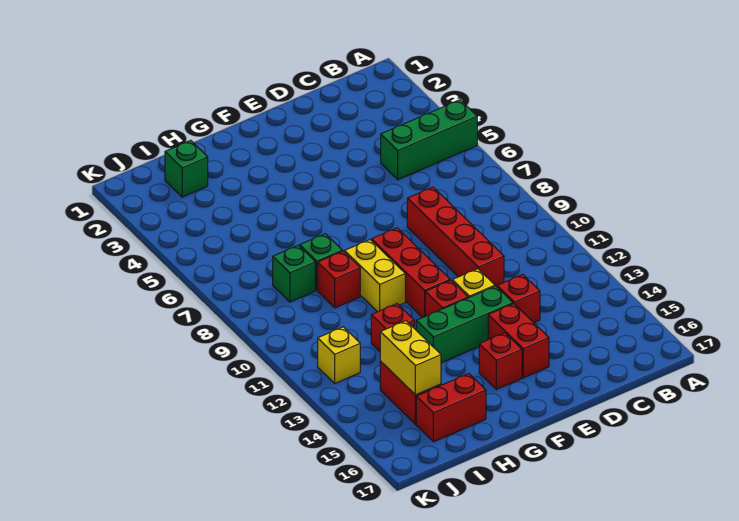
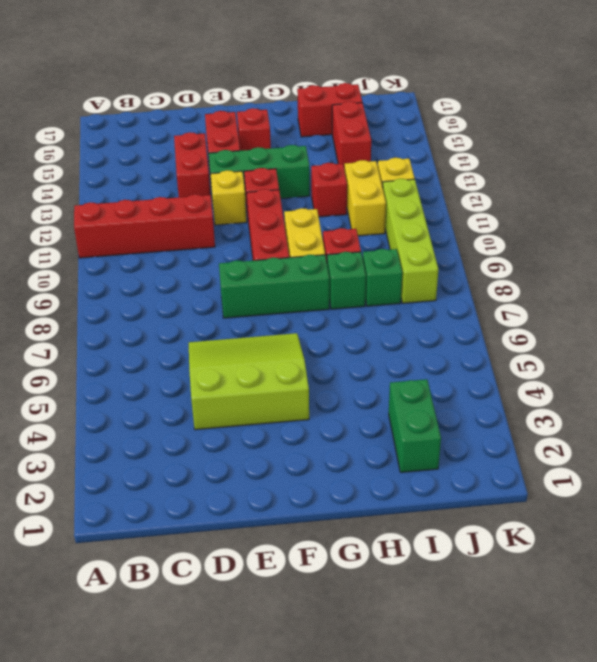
green 1x3 brick [381,100,477,180] -> green 1x3 brick moved to [219,255,329,318]
none -> lime 3x3 slope [189,333,309,430]
red 1x4 brick [407,187,504,287] -> red 1x4 brick turned to [74,194,215,258]
red 1x1 brick [497,275,540,323] -> red 1x2 brick [174,132,210,197]
green 1x1 brick [165,140,208,197] -> green 1x2 brick [389,379,441,472]
yellow 1x2 brick [380,321,441,395] -> yellow 1x2 brick moved to [345,160,386,236]
none -> lime 1x4 brick [383,179,438,303]

